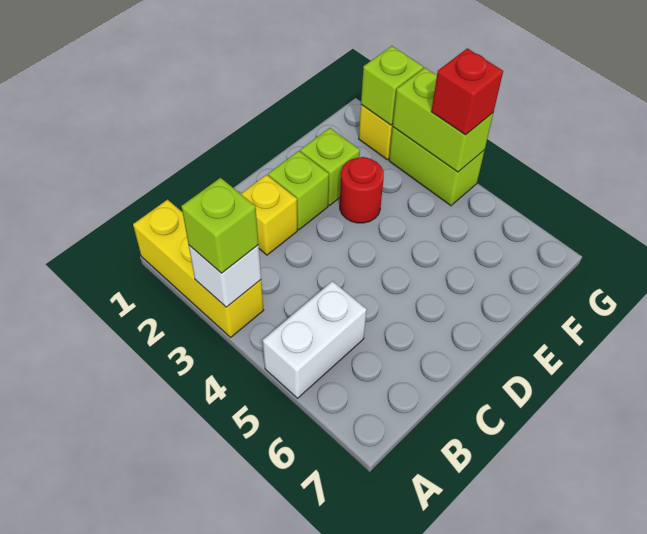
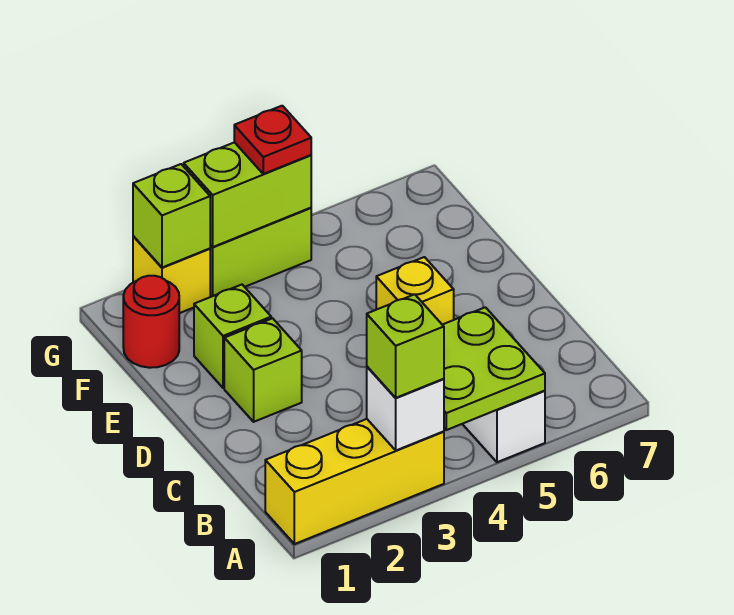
none -> lime 2x2 plate [443,307,545,430]
yellow 1x1 brick [241,175,297,255] -> yellow 1x1 brick moved to [376,257,454,325]
red 1x1 round brick [340,157,384,223] -> red 1x1 round brick moved to [123,276,179,368]
red 1x1 brick [431,48,503,135] -> red 1x1 plate [234,106,311,174]

